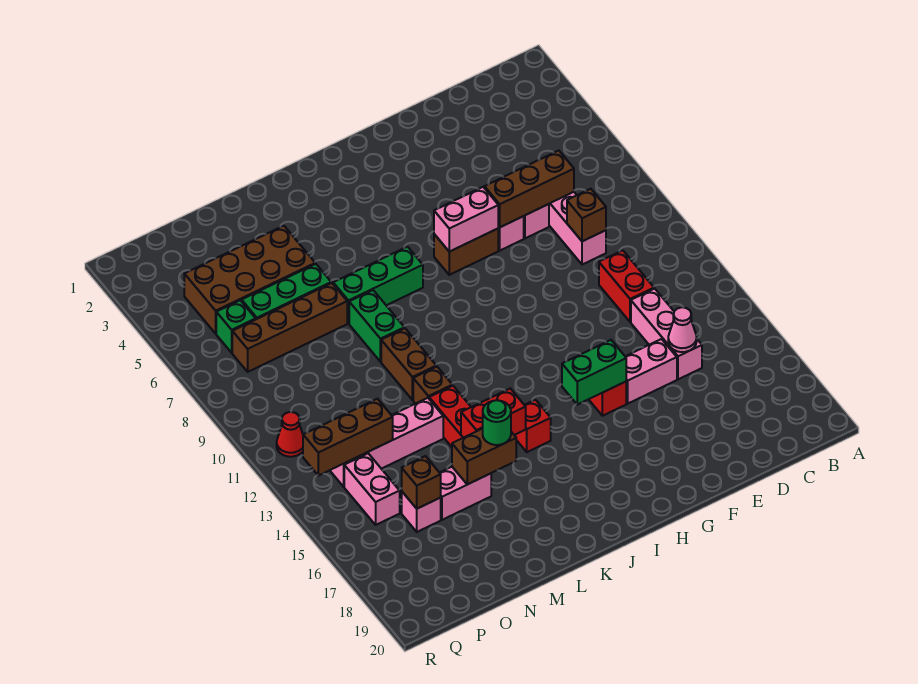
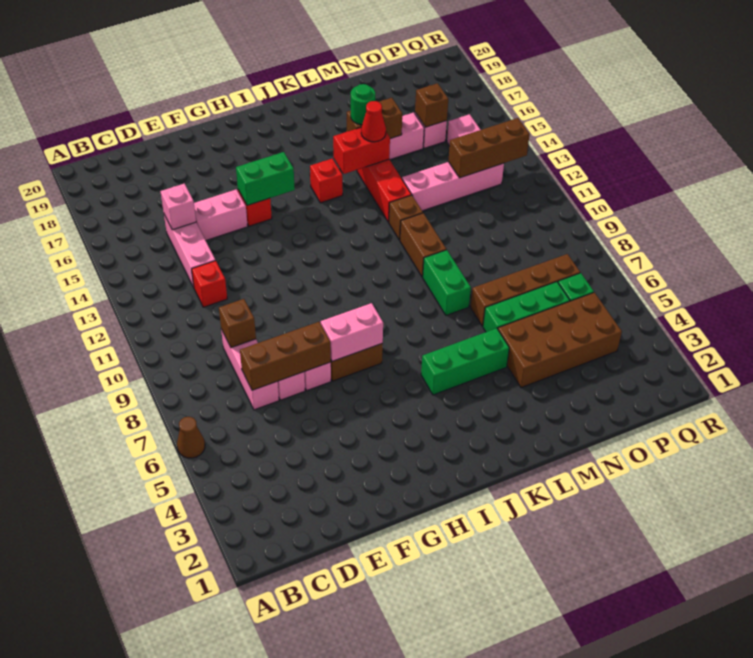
none -> brown 1x1 cone [177,417,205,458]
red 1x2 brick [599,250,654,322] -> red 1x1 brick [192,261,227,307]
pink 1x1 cone [668,307,697,352] -> pink 1x1 brick [160,184,196,230]
green 1x3 brick [333,247,423,323] -> green 1x3 brick moved to [421,328,509,395]
red 1x1 cone [277,412,303,457] -> red 1x1 cone moved to [361,101,386,142]

